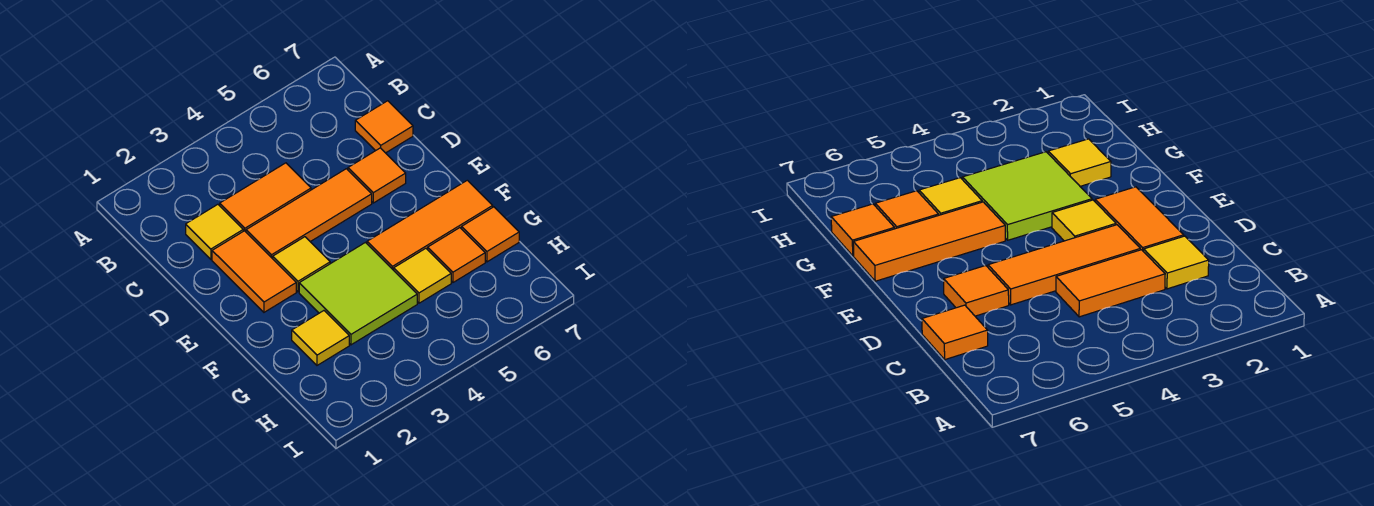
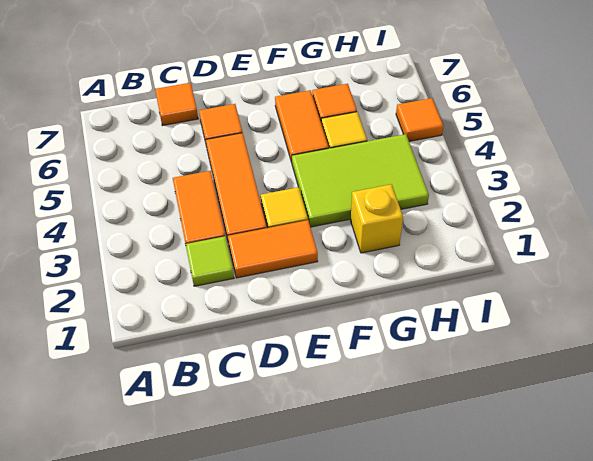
yellow 1x1 tile [186,204,243,259] -> lime 1x1 tile [186,236,234,286]
lime 2x2 tile [299,243,417,345] -> lime 2x3 tile [292,134,429,227]
orange 1x3 tile [367,180,493,270] -> orange 1x2 tile [275,90,329,162]
yellow 1x1 tile [292,311,349,365] -> yellow 1x1 brick [351,184,403,253]
orange 1x1 tile [462,207,519,262] -> orange 1x1 tile moved to [396,98,443,141]

